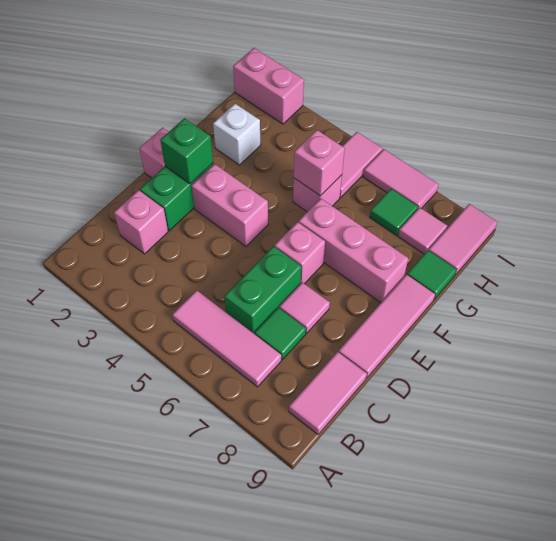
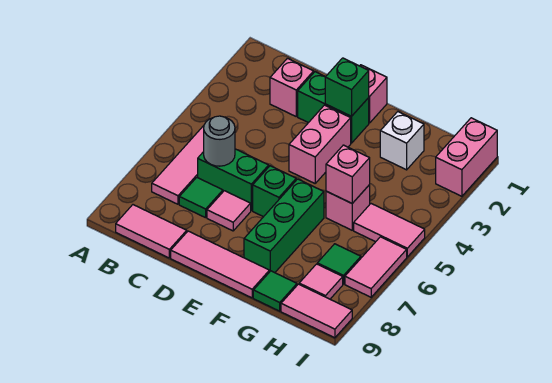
none -> grey 1x1 round brick [204,116,235,166]
pink 1x1 brick [275,222,325,284] -> green 1x1 brick [253,166,296,217]
pink 1x3 brick [299,199,408,303] -> green 1x3 brick [244,179,324,273]

